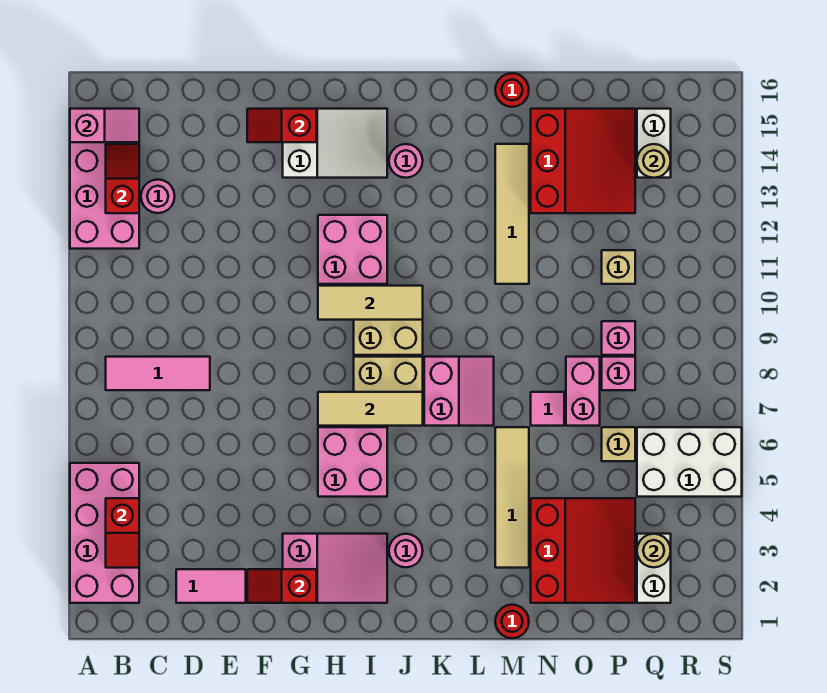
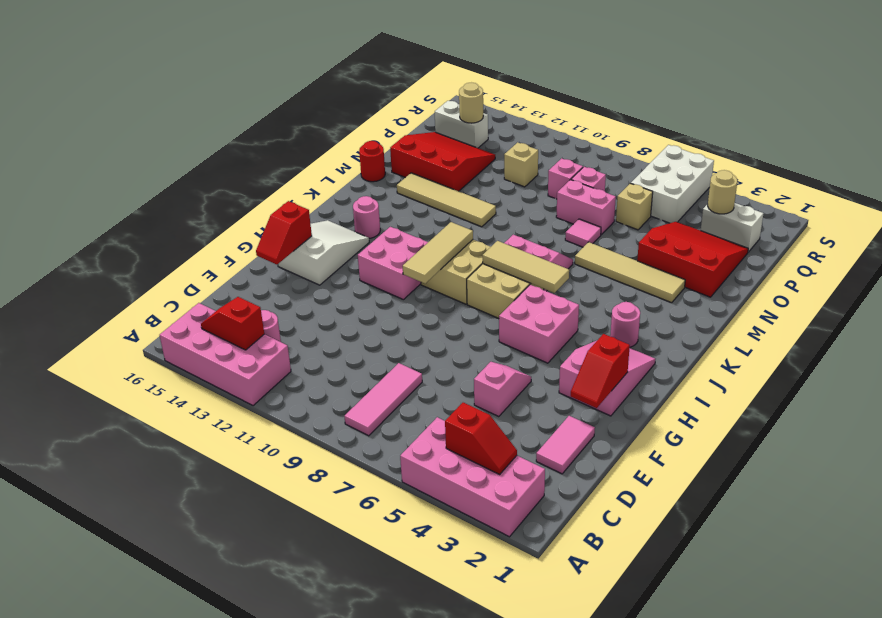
pink 1x2 slope [70,109,139,142] -> pink 1x2 slope moved to [474,362,531,417]
tan 1x3 tile [318,392,423,426] -> tan 1x3 tile turned to [482,241,569,293]
red 1x1 round brick [495,605,529,638] -> none

